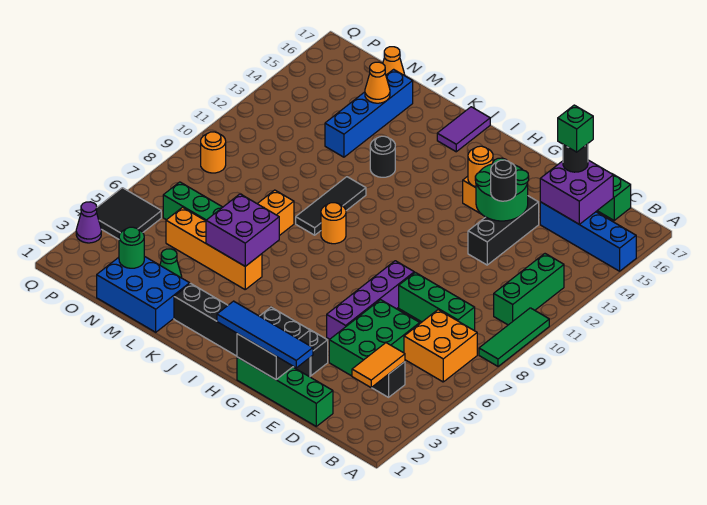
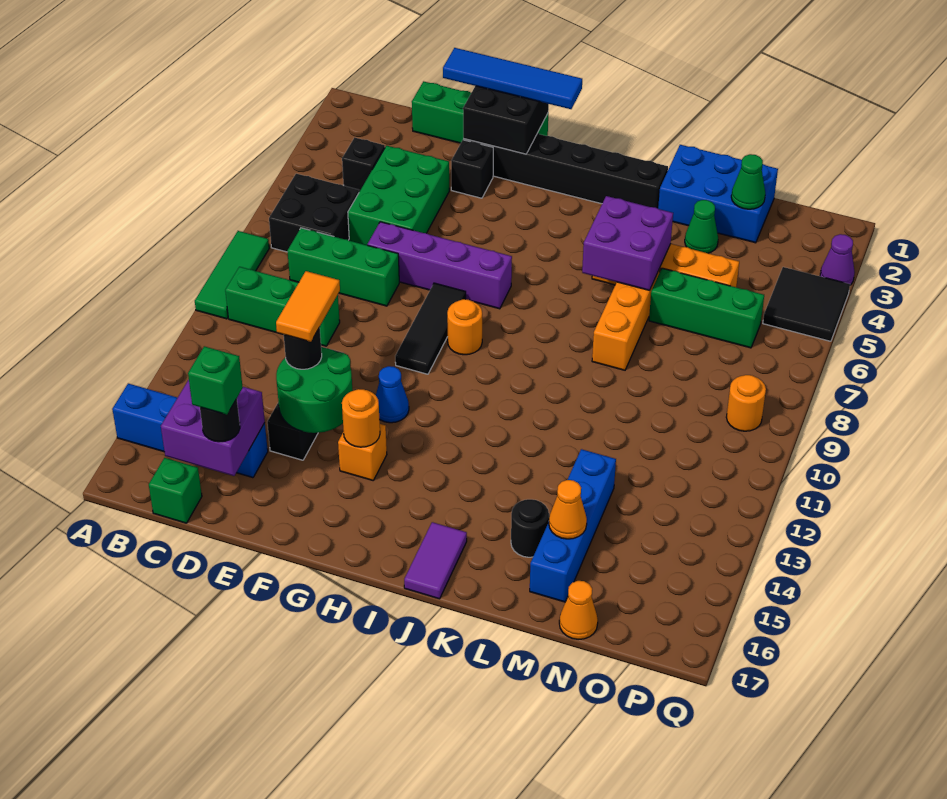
orange 2x2 brick [404,310,477,382] -> black 2x2 brick [269,174,359,252]
green 1x3 brick [494,254,564,325] -> green 1x3 brick turned to [225,267,340,346]
orange 1x2 tile [352,343,405,388] -> orange 1x2 tile moved to [276,271,340,342]
purple 1x4 brick [327,261,414,339] -> purple 1x4 brick turned to [367,222,512,309]
none -> blue 1x1 cone [376,366,409,423]
orange 1x1 round brick [321,203,346,244] -> orange 1x1 round brick moved to [447,299,482,355]
black 1x3 tile [296,177,366,235] -> black 1x3 tile moved to [395,283,466,374]
black 1x1 round brick [370,136,395,177] -> black 1x1 round brick moved to [511,499,549,557]
green 1x1 round brick [119,227,144,268] -> green 1x1 cone [731,154,765,209]

